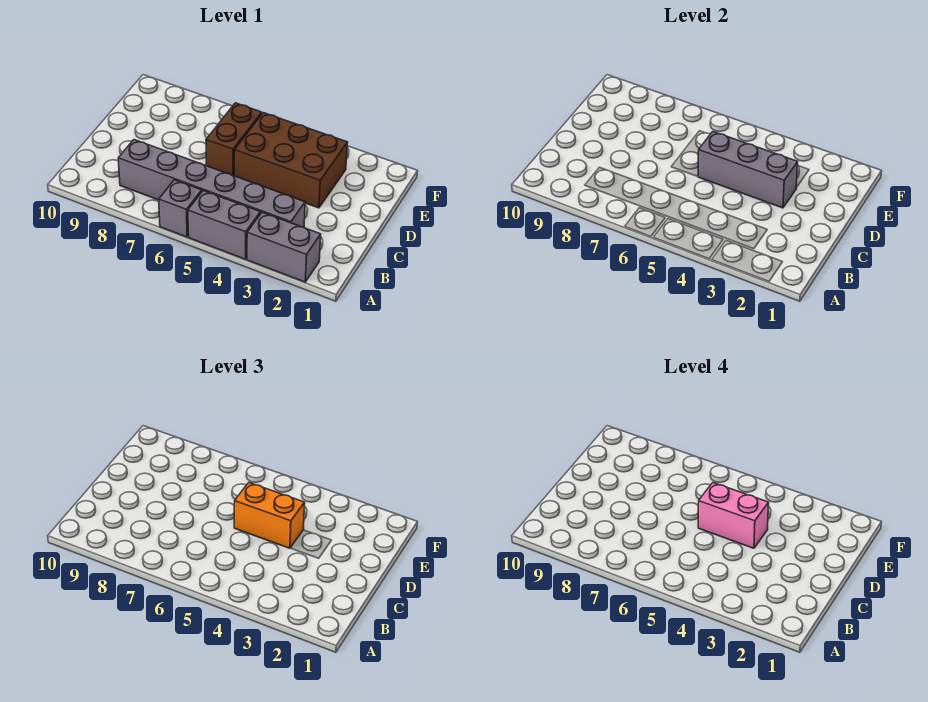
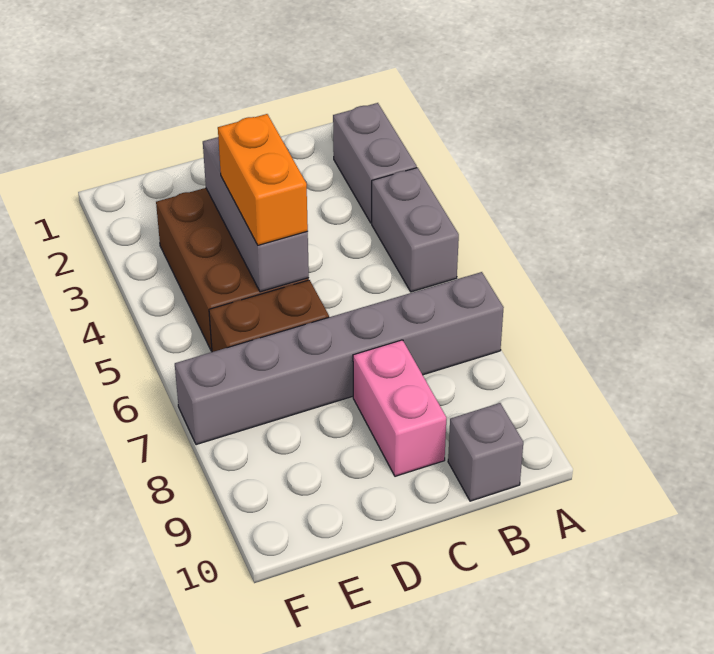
grey 1x1 brick [159,180,202,237] -> grey 1x1 brick moved to [448,403,523,501]
grey 1x6 brick [118,140,305,227] -> grey 1x6 brick turned to [175,272,504,445]
pink 1x2 brick [698,483,769,548] -> pink 1x2 brick moved to [353,340,446,476]

